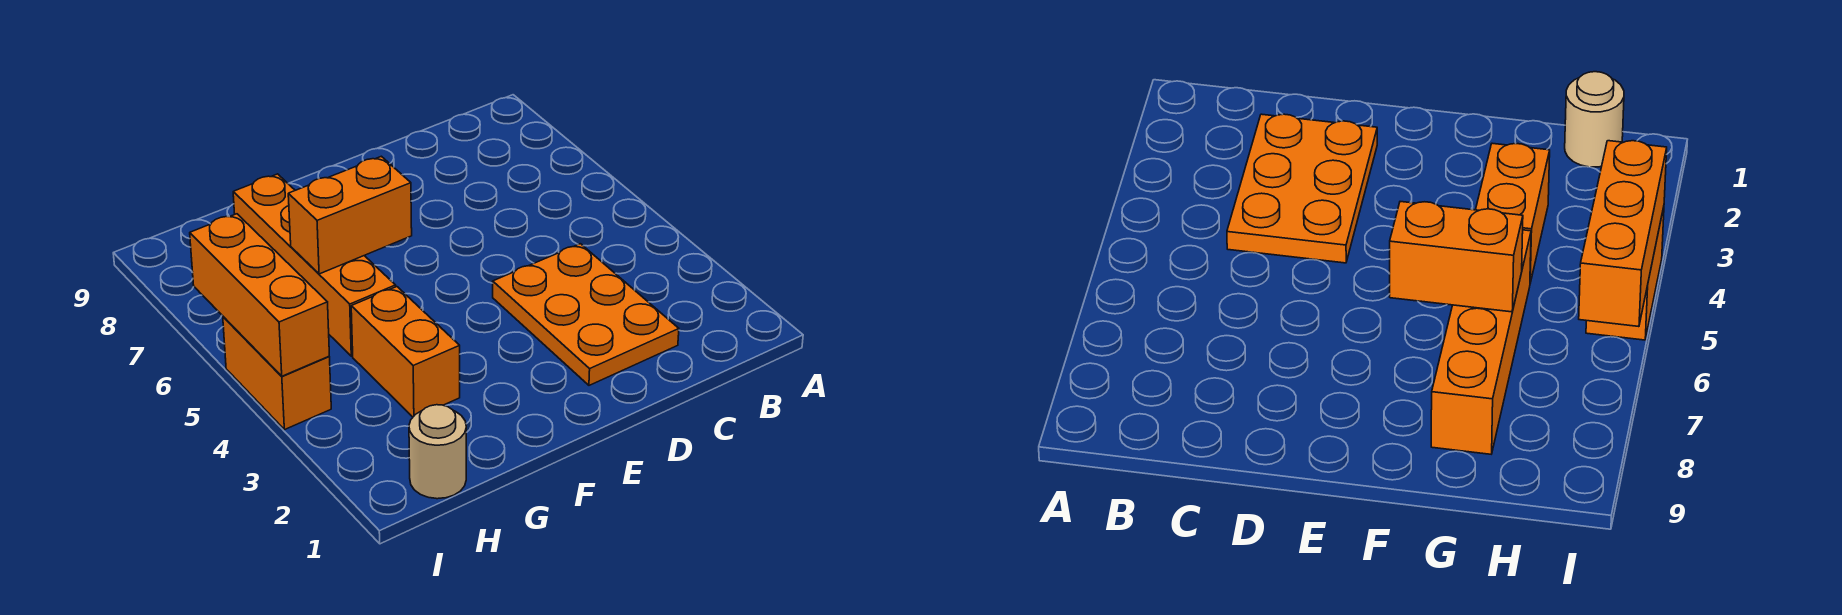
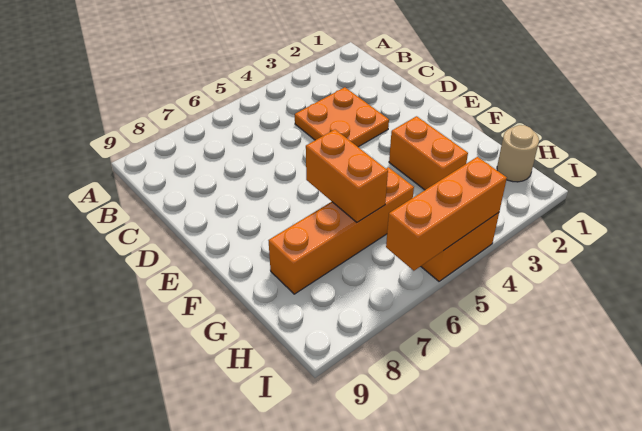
orange 2x3 plate [493,244,679,385] -> orange 2x2 plate [295,87,389,147]
orange 1x2 brick [351,287,460,417] -> orange 1x2 brick turned to [389,116,468,190]

